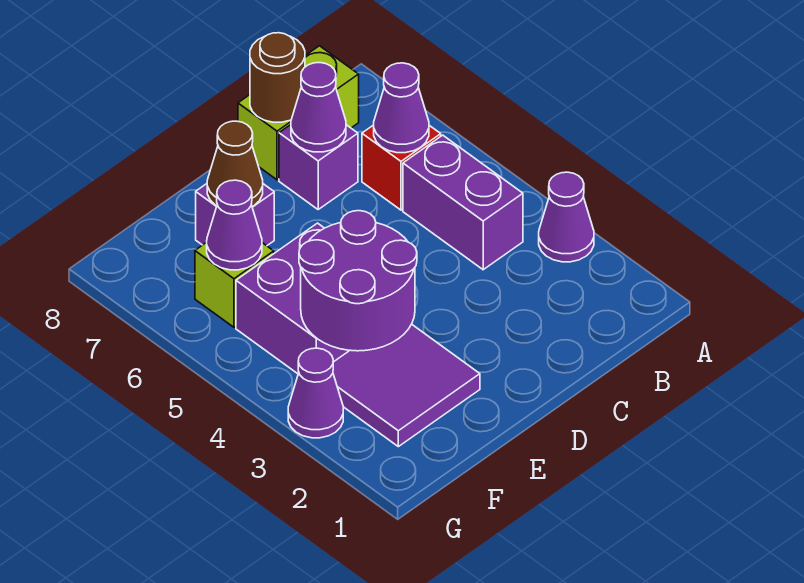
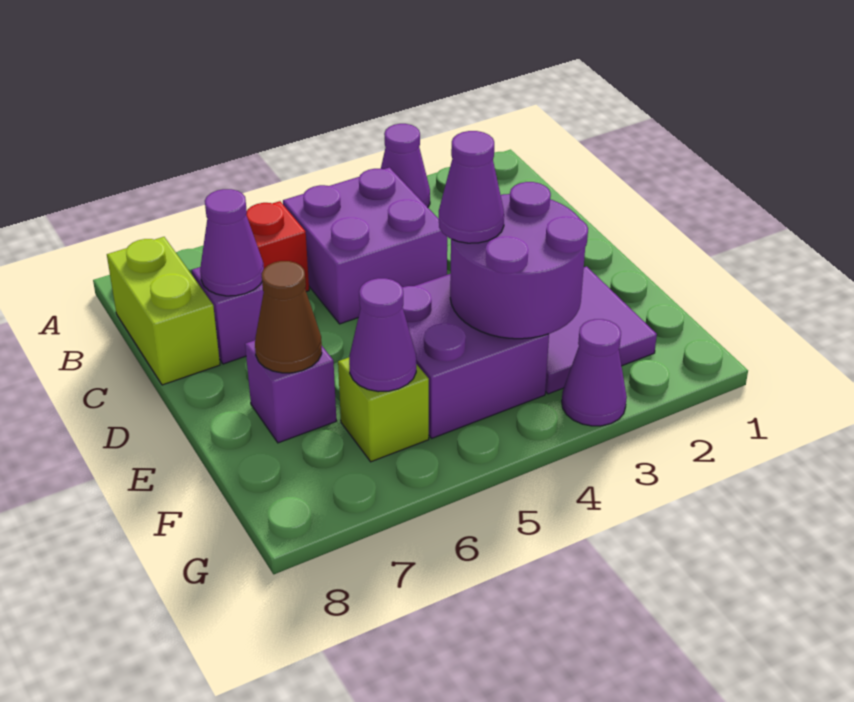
purple 1x2 brick [403,135,523,270] -> purple 2x2 brick [283,168,447,324]
purple 1x1 cone [374,63,429,153] -> purple 1x1 cone moved to [439,131,504,243]
brown 1x1 round brick [250,33,305,122] -> none

